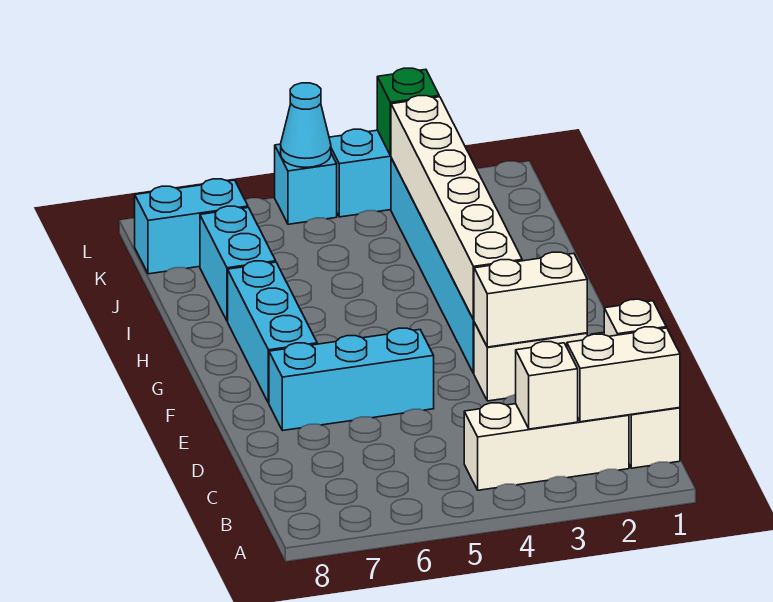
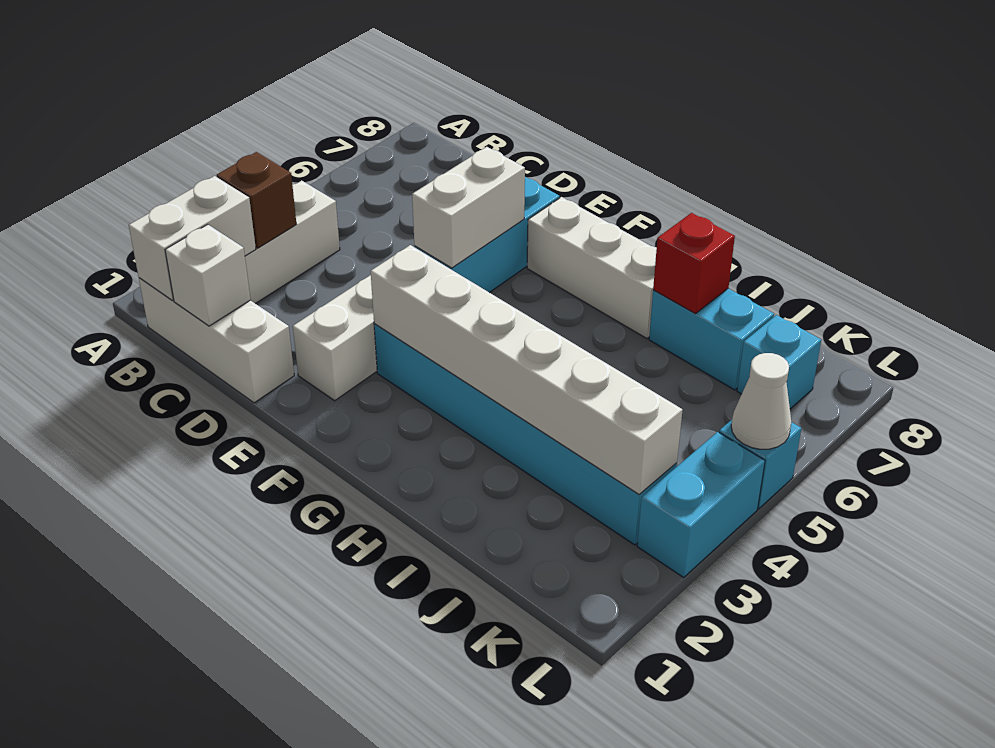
white 1x1 brick [516,342,578,429] -> brown 1x1 brick [217,152,296,248]
white 1x2 brick [474,252,587,347] -> white 1x2 brick moved to [412,147,525,268]
cyan 1x3 brick [228,261,317,403] -> white 1x3 brick [527,197,657,338]
none -> red 1x1 brick [653,213,735,314]
cyan 1x2 brick [135,179,248,274] -> cyan 1x1 brick [737,315,821,409]
green 1x1 brick [377,68,439,156] -> none
cyan 1x1 cone [281,83,331,167] -> white 1x1 cone [731,353,791,449]

